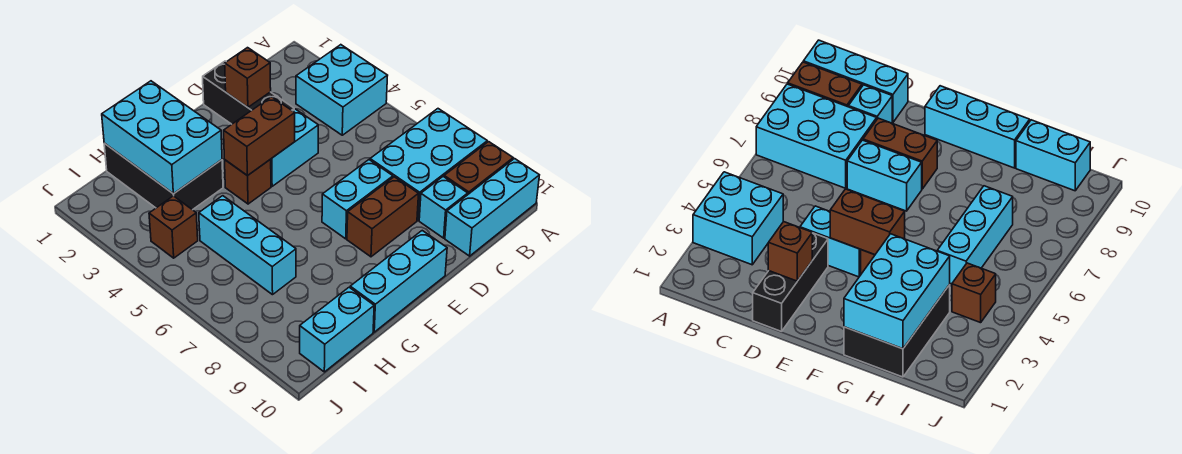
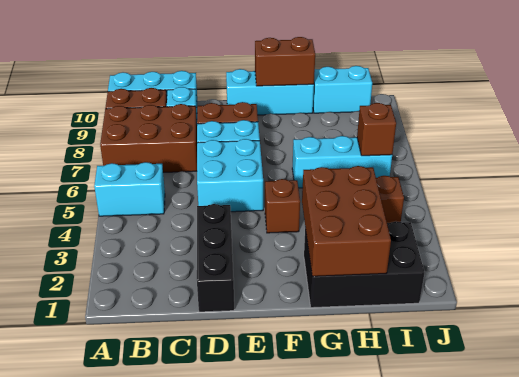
cyan 2x2 brick [296,45,388,135] -> cyan 2x2 brick moved to [197,139,263,212]
cyan 2x3 brick [370,109,487,220] -> brown 2x3 brick [100,104,197,172]
brown 1x1 brick [225,48,271,107] -> brown 1x1 brick moved to [357,103,396,156]
cyan 1x2 brick [271,109,318,186] -> cyan 1x2 brick moved to [94,162,165,216]
brown 1x2 brick [224,97,295,176] -> brown 1x2 brick moved to [255,37,315,86]
black 2x3 brick [104,143,223,210] -> black 2x3 brick turned to [304,221,425,308]
cyan 2x3 brick [102,81,222,194] -> brown 2x3 brick [302,166,391,276]
cyan 1x3 brick [199,196,296,295] -> cyan 1x3 brick turned to [292,136,392,188]

